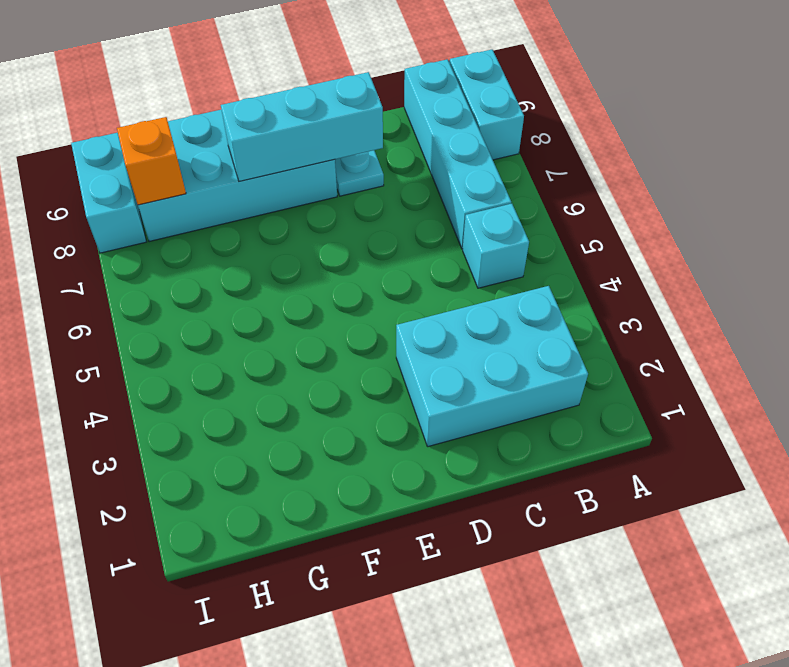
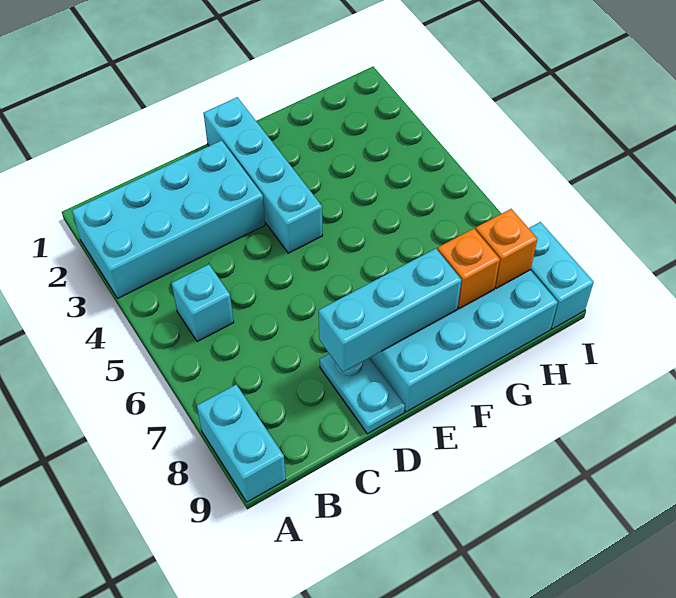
cyan 2x3 brick [396,286,588,447] -> cyan 2x4 brick [72,140,265,298]
cyan 1x4 brick [404,59,511,249] -> cyan 1x4 brick moved to [203,97,323,253]
none -> orange 1x1 brick [438,229,500,309]

